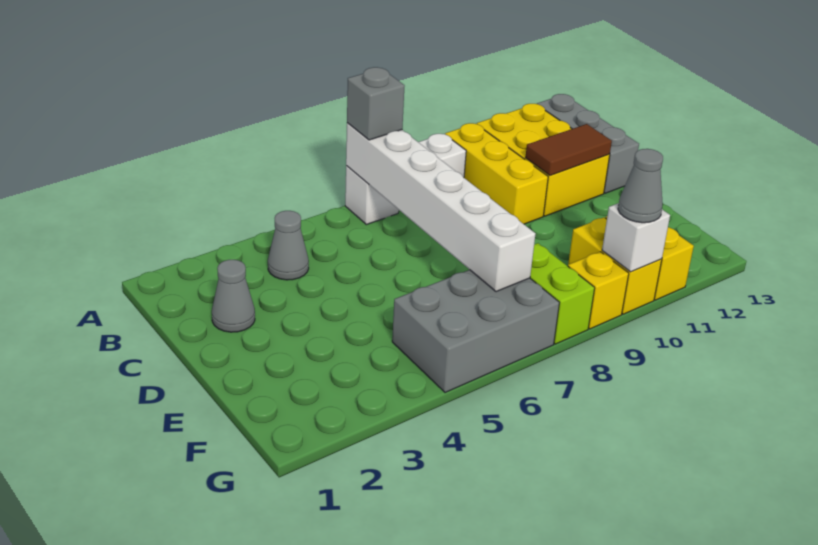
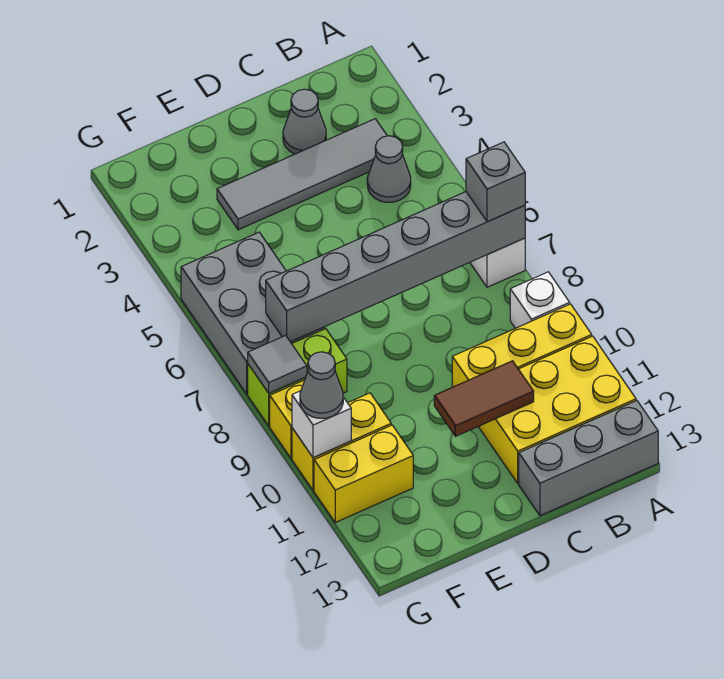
white 1x6 brick [346,123,535,292] -> grey 1x6 brick [266,192,525,342]
none -> grey 1x4 tile [217,119,387,230]
brown 1x2 tile [525,124,612,176] -> brown 1x2 tile turned to [434,361,534,436]
none -> grey 1x1 tile [248,335,307,393]

